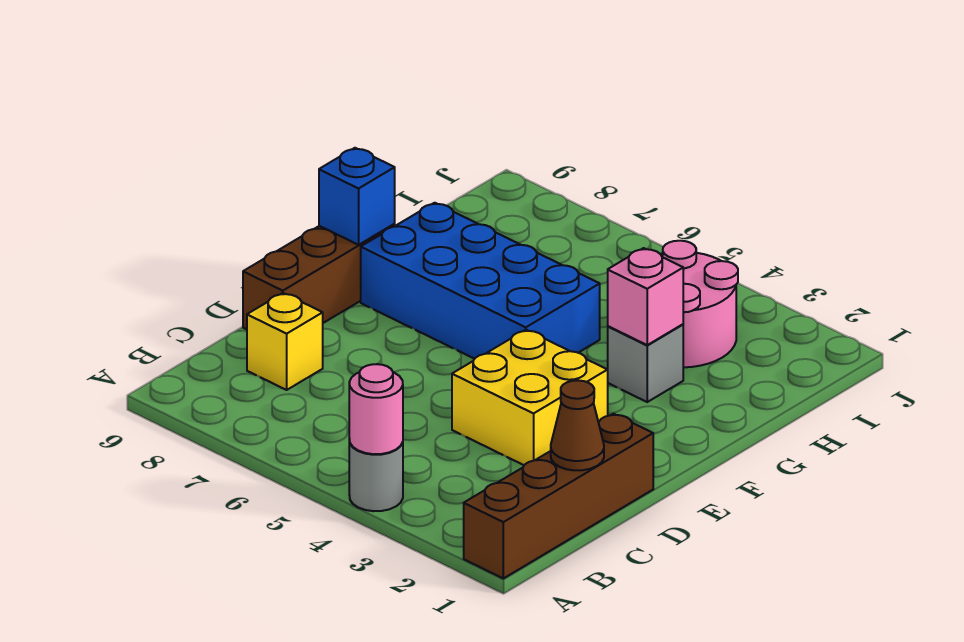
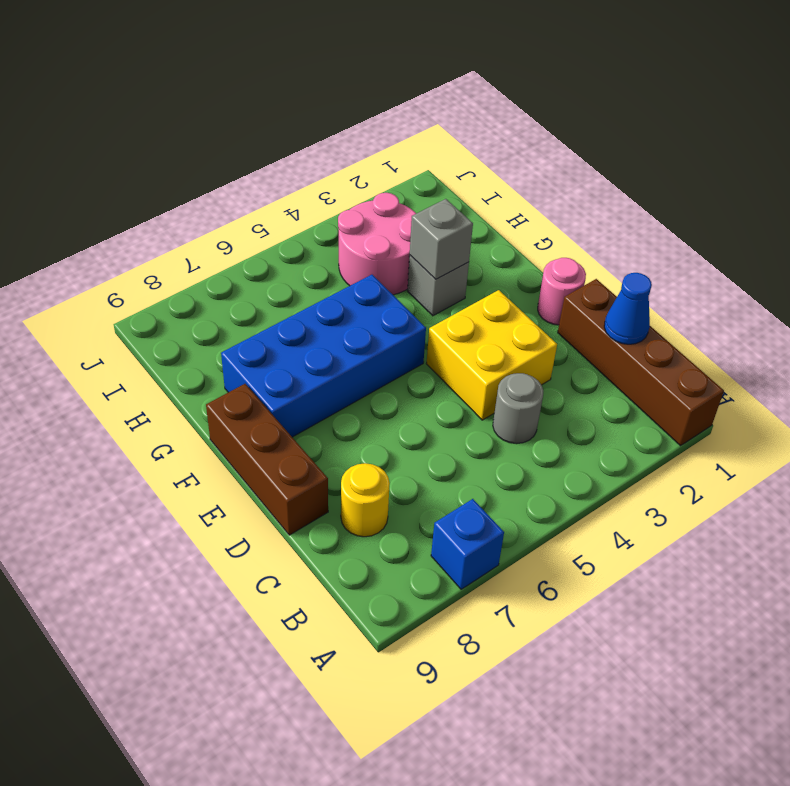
grey 1x1 round brick [349,439,403,511] -> grey 1x1 round brick moved to [493,373,543,444]
pink 1x1 round brick [349,364,403,454] -> pink 1x1 round brick moved to [538,258,586,325]
brown 1x1 cone [551,380,604,470] -> blue 1x1 cone [604,273,652,344]
yellow 1x1 brick [247,293,323,390] -> yellow 1x1 round brick [341,463,390,537]
blue 1x1 brick [319,148,395,245] -> blue 1x1 brick moved to [431,499,504,589]
pink 1x1 brick [608,248,683,345] -> grey 1x1 brick [410,199,473,279]

